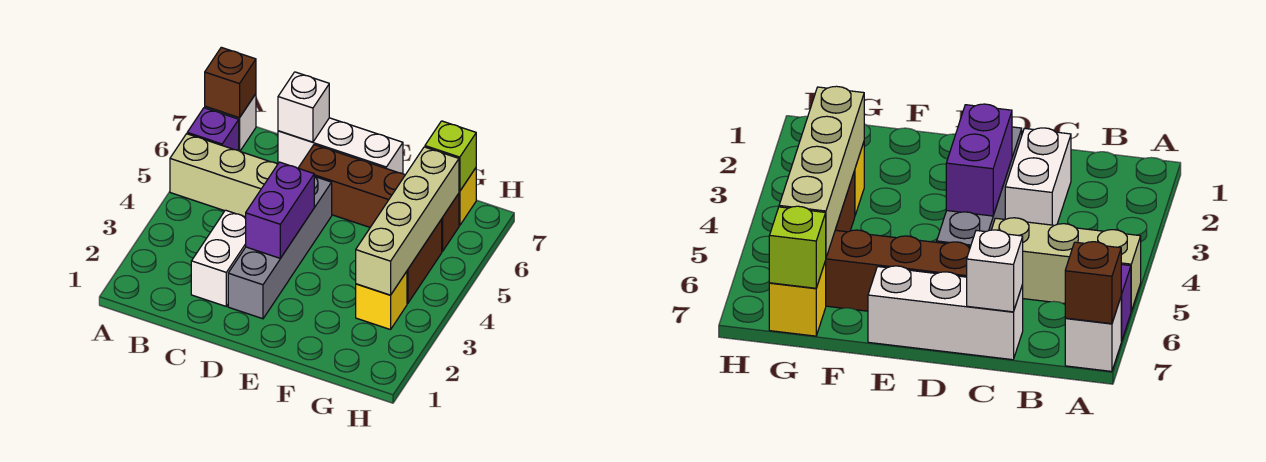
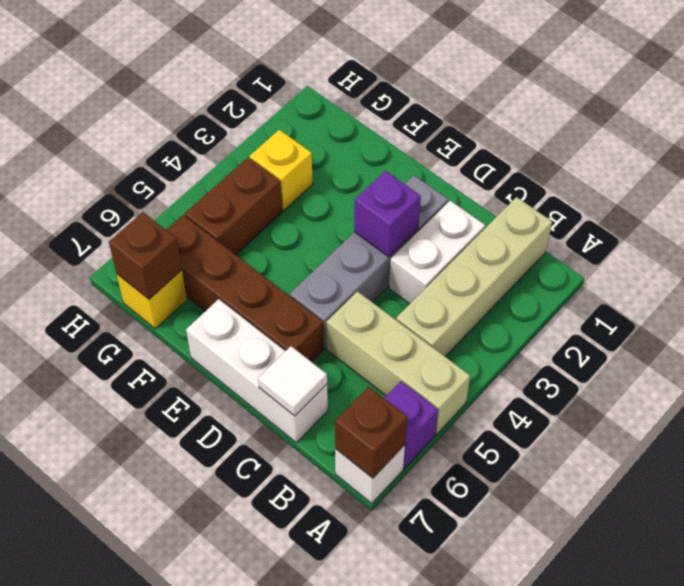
white 1x1 brick [278,72,329,142] -> white 1x1 tile [258,346,327,416]
purple 1x2 brick [246,162,314,258] -> purple 1x1 brick [354,171,421,257]
tan 1x4 brick [356,147,459,295] -> tan 1x4 brick moved to [396,197,552,357]
lime 1x1 brick [425,121,476,191] -> brown 1x1 brick [109,212,182,299]

